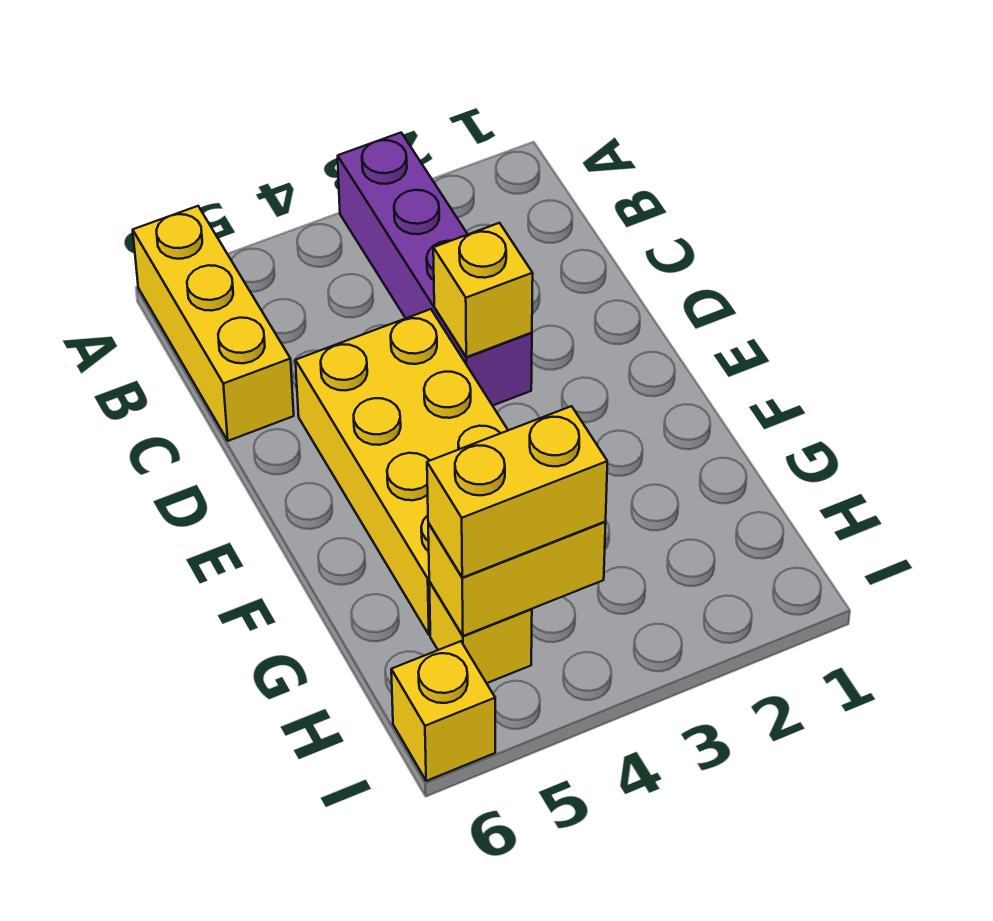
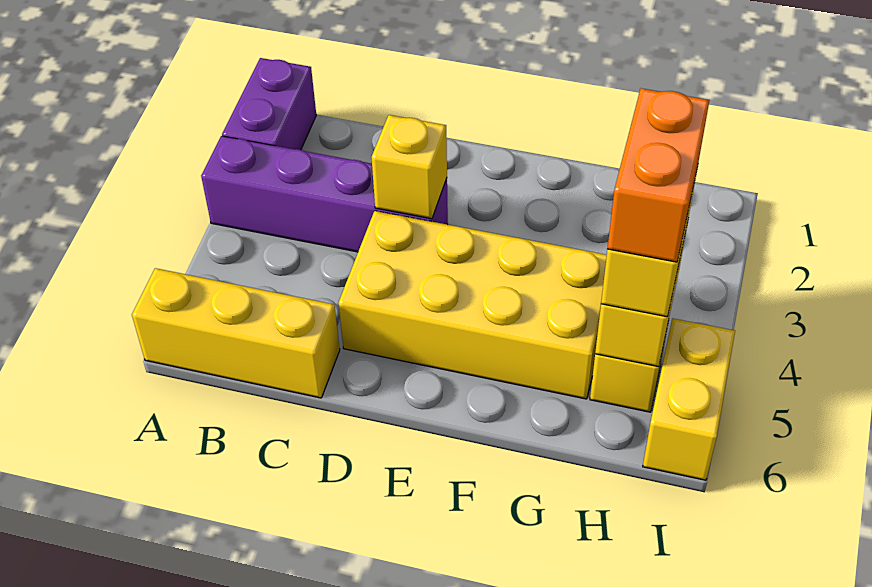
none -> purple 1x2 brick [222,58,316,150]
none -> orange 1x2 brick [607,88,709,262]
yellow 1x1 brick [391,641,495,781] -> yellow 1x2 brick [643,318,735,480]

